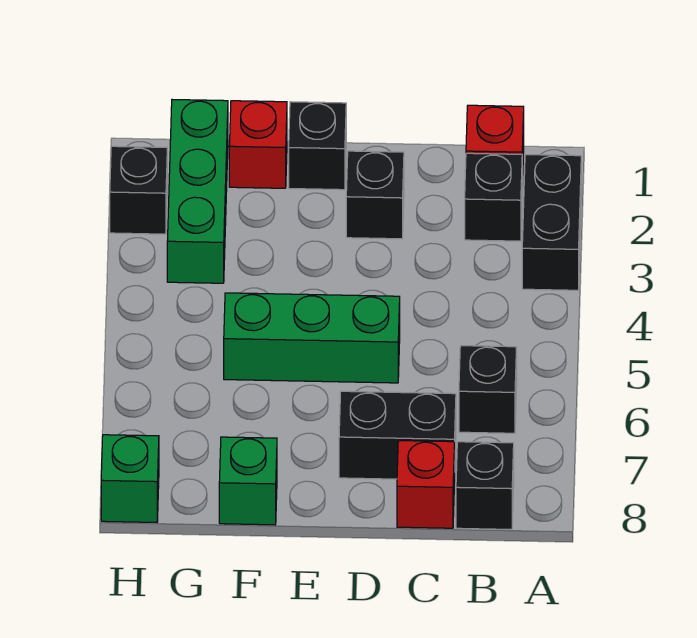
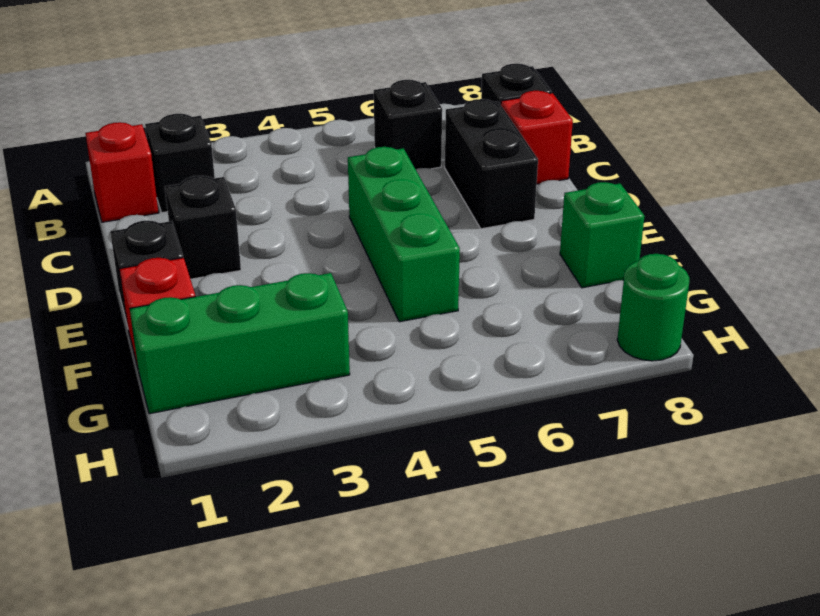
black 1x2 brick [522,155,581,290] -> none
black 1x1 brick [110,146,167,234] -> none
green 1x1 brick [101,435,159,523] -> green 1x1 round brick [617,254,689,361]

